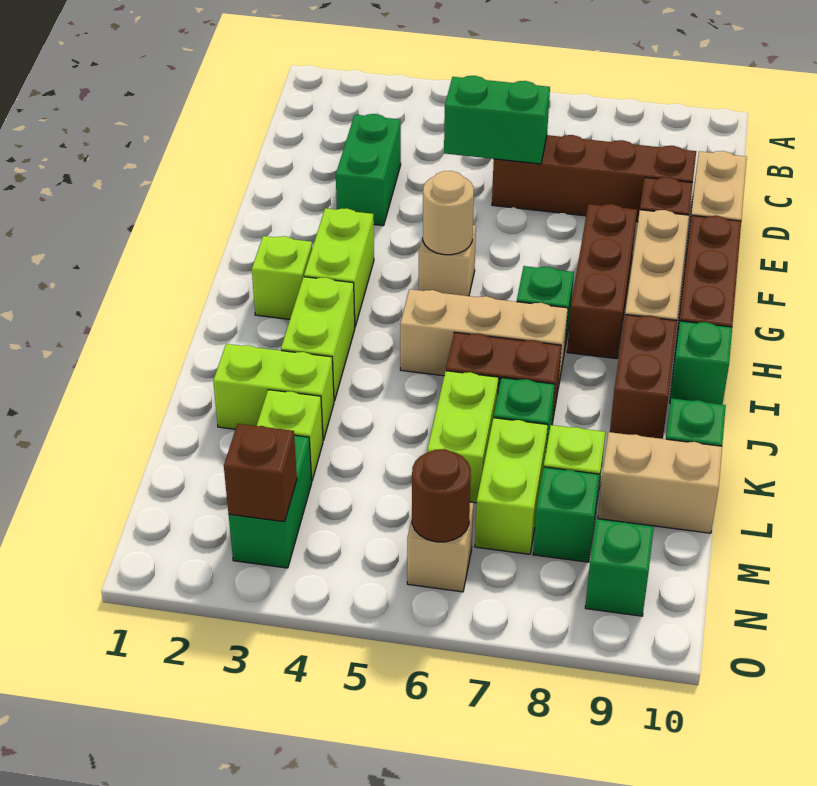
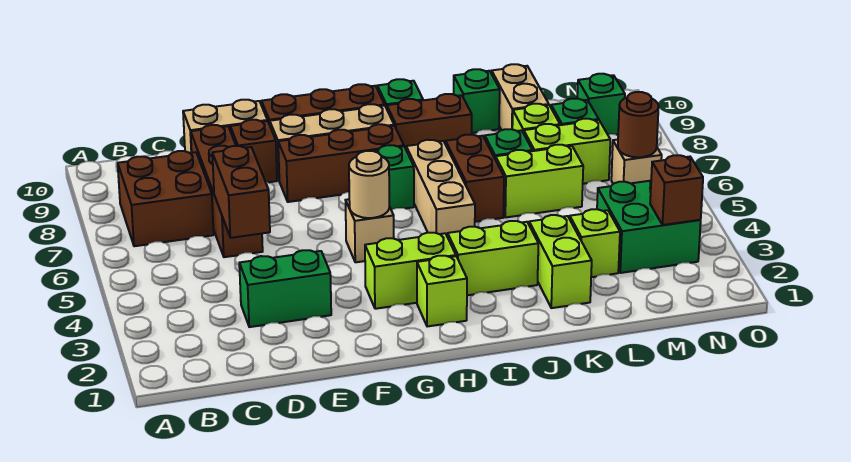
none -> brown 2x2 brick [118,151,214,246]
green 1x2 brick [444,76,550,164] -> brown 1x2 brick [212,146,270,238]
green 1x2 brick [229,435,312,568] -> green 2x2 brick [597,181,701,273]

